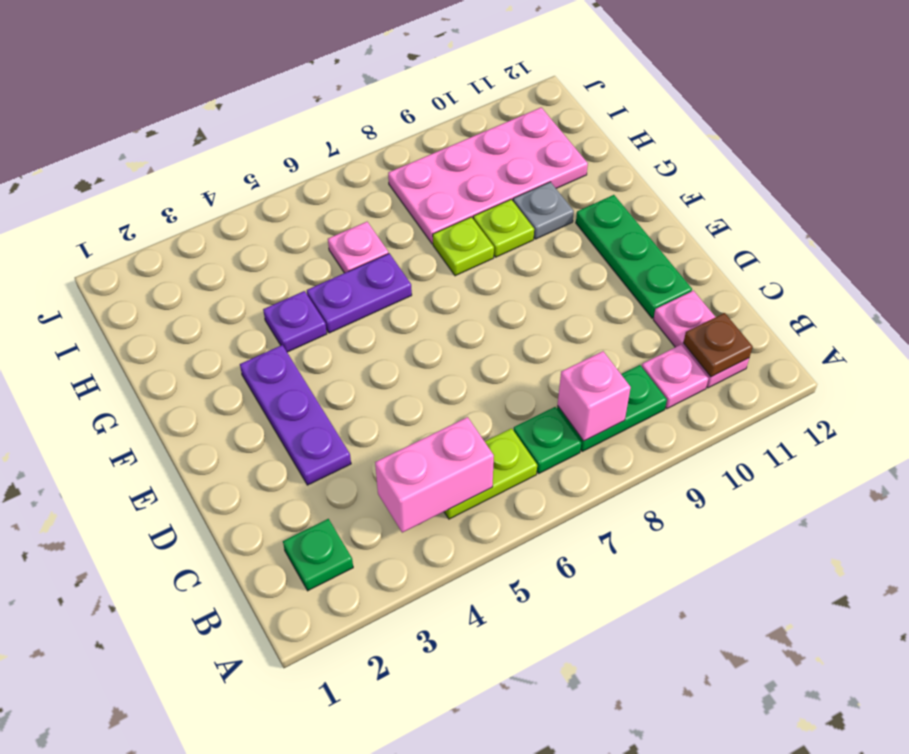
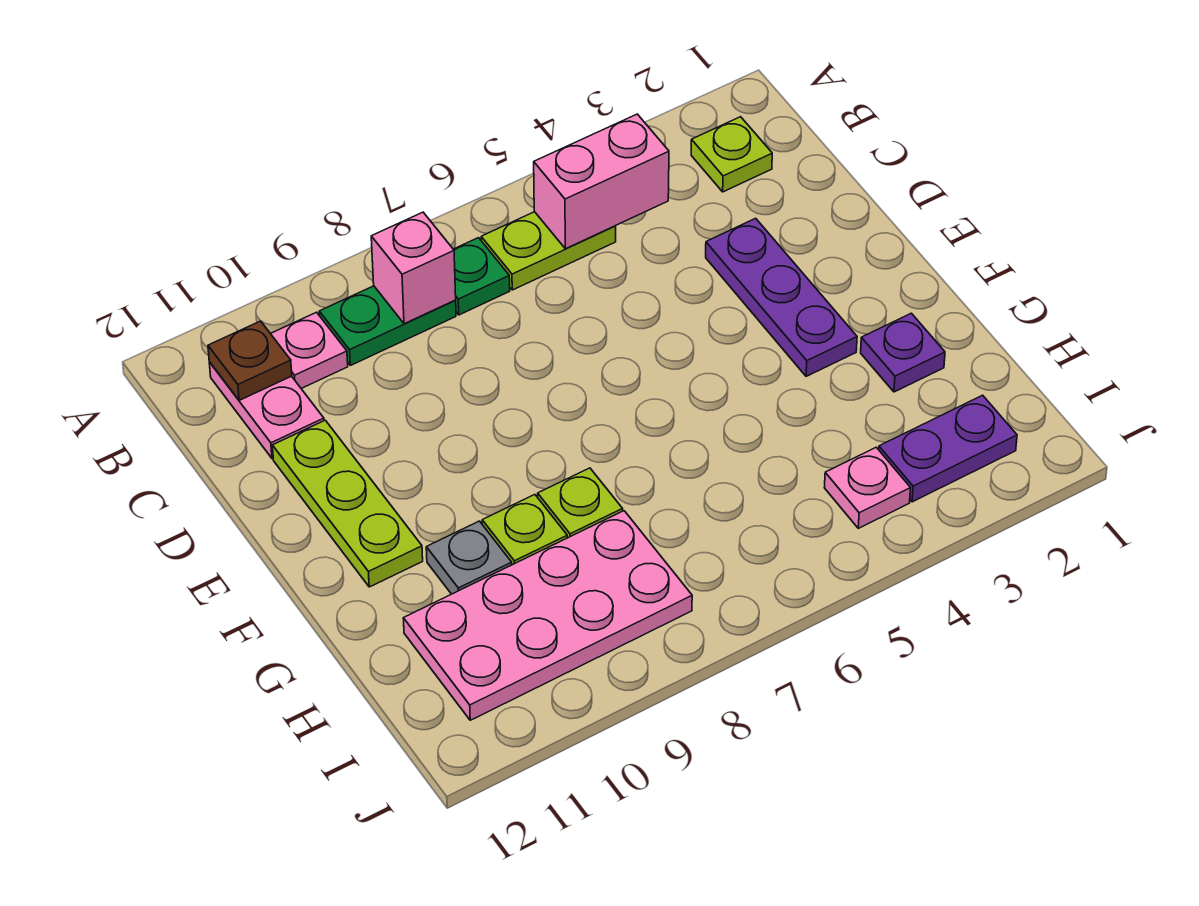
green 1x1 plate [283,519,353,591] -> lime 1x1 plate [691,117,772,192]
green 1x3 plate [576,195,692,318] -> lime 1x3 plate [272,420,423,587]
purple 1x1 plate [263,291,327,352] -> purple 1x1 plate moved to [861,313,945,392]
purple 1x2 plate [307,253,412,333] -> purple 1x2 plate moved to [879,395,1017,502]
pink 1x1 plate [328,222,389,273] -> pink 1x1 plate moved to [824,447,910,528]

